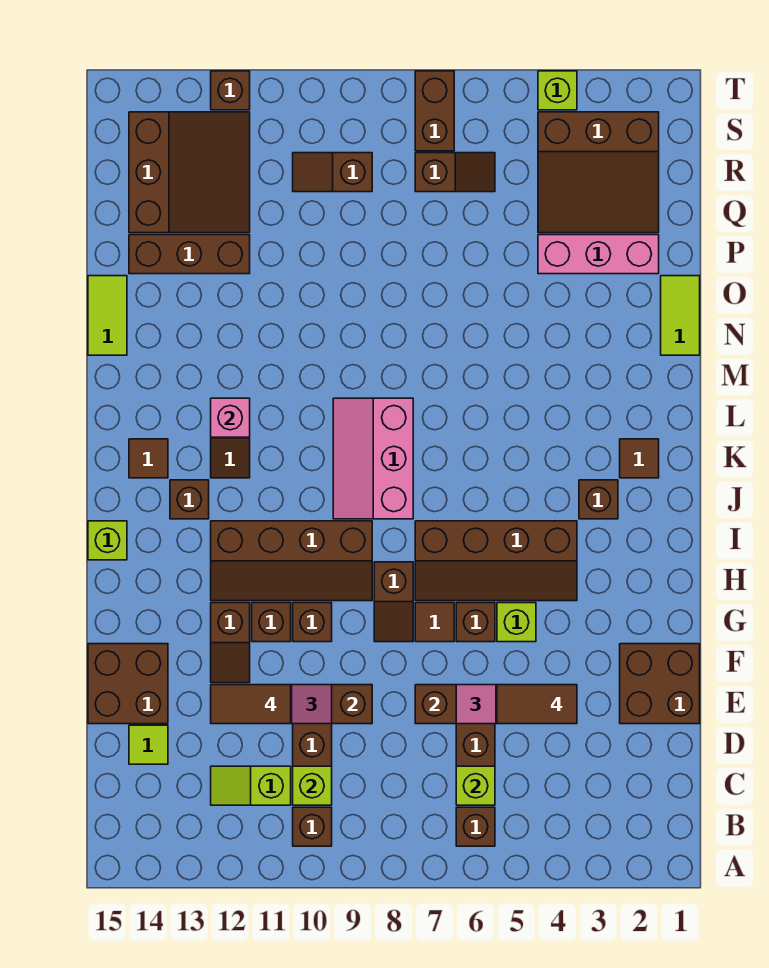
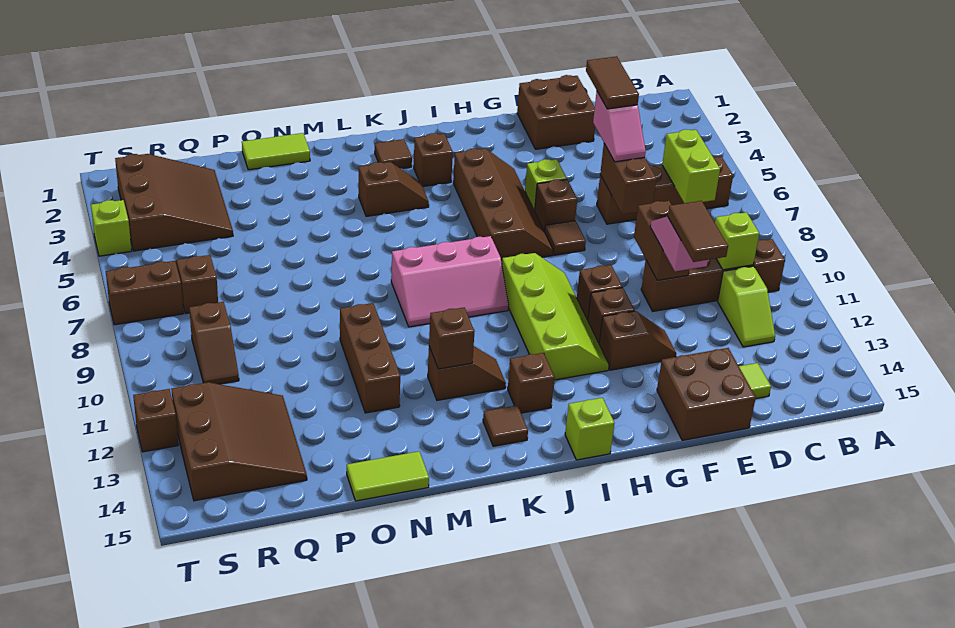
lime 1x1 brick [456,766,495,805] -> lime 1x2 brick [662,129,720,203]
brown 1x2 slope [374,562,413,642] -> brown 1x2 slope moved to [359,162,429,216]
brown 2x4 slope [211,521,372,601] -> lime 2x4 slope [502,253,609,380]
pink 1x1 brick [211,398,250,437] -> brown 1x1 brick [429,308,475,369]
pink 1x3 brick [538,235,659,274] -> none
brown 1x3 brick [129,235,250,274] -> brown 1x3 brick moved to [340,303,400,413]
brown 3x3 slope [129,112,250,233] -> brown 3x3 slope turned to [171,382,307,501]

